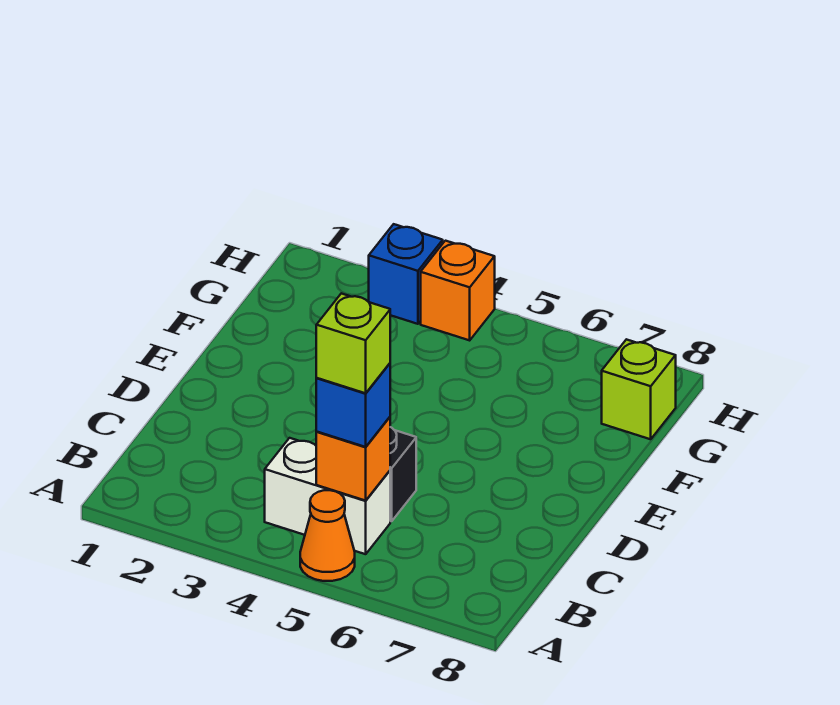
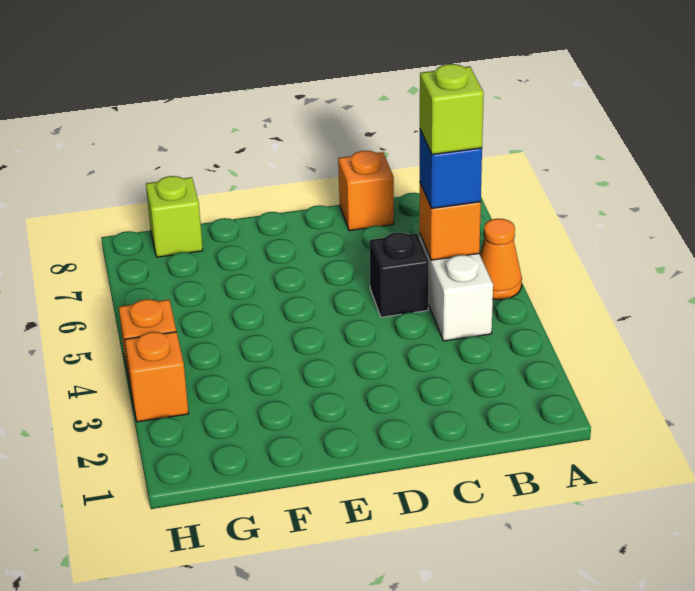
none -> orange 1x1 brick [338,151,394,231]
blue 1x1 brick [369,224,443,324] -> orange 1x1 brick [125,332,188,422]

